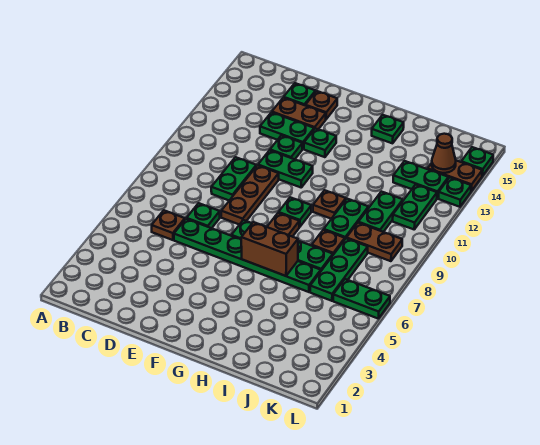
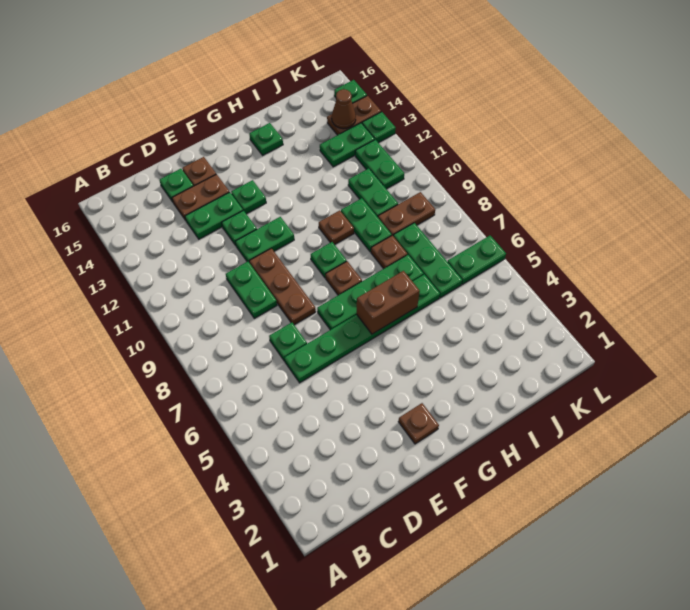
brown 1x1 plate [152,210,185,240] -> brown 1x1 plate moved to [398,403,439,444]

